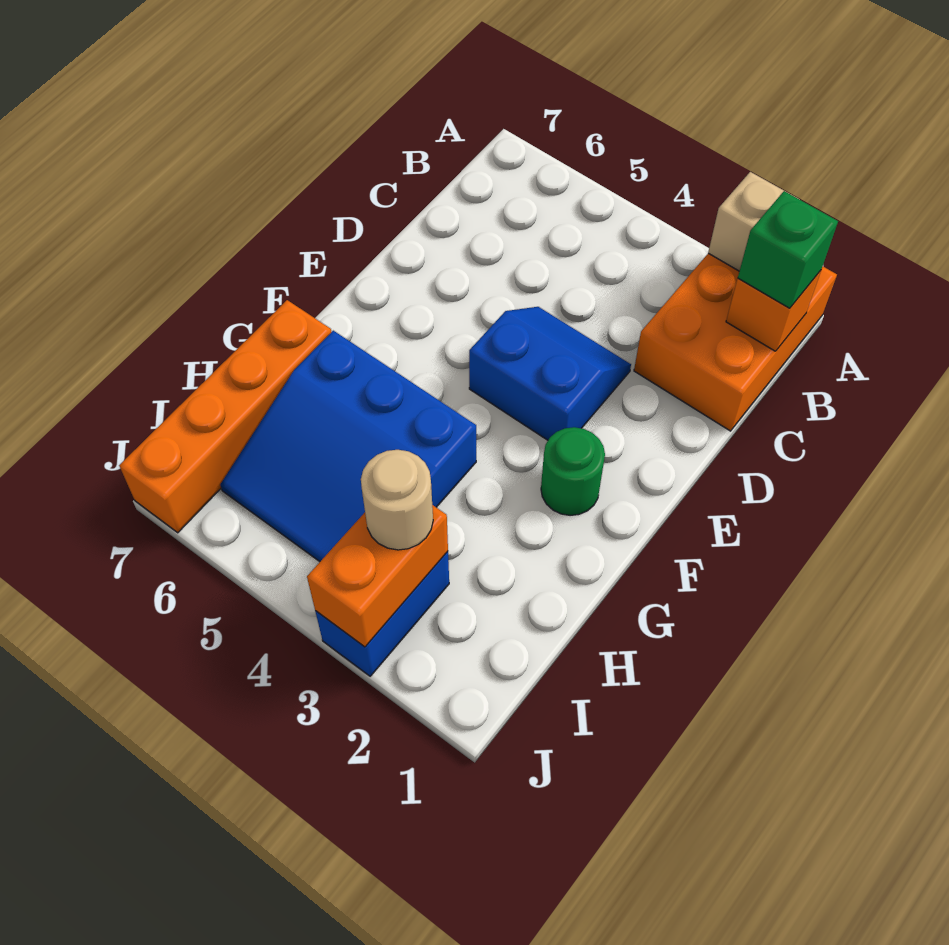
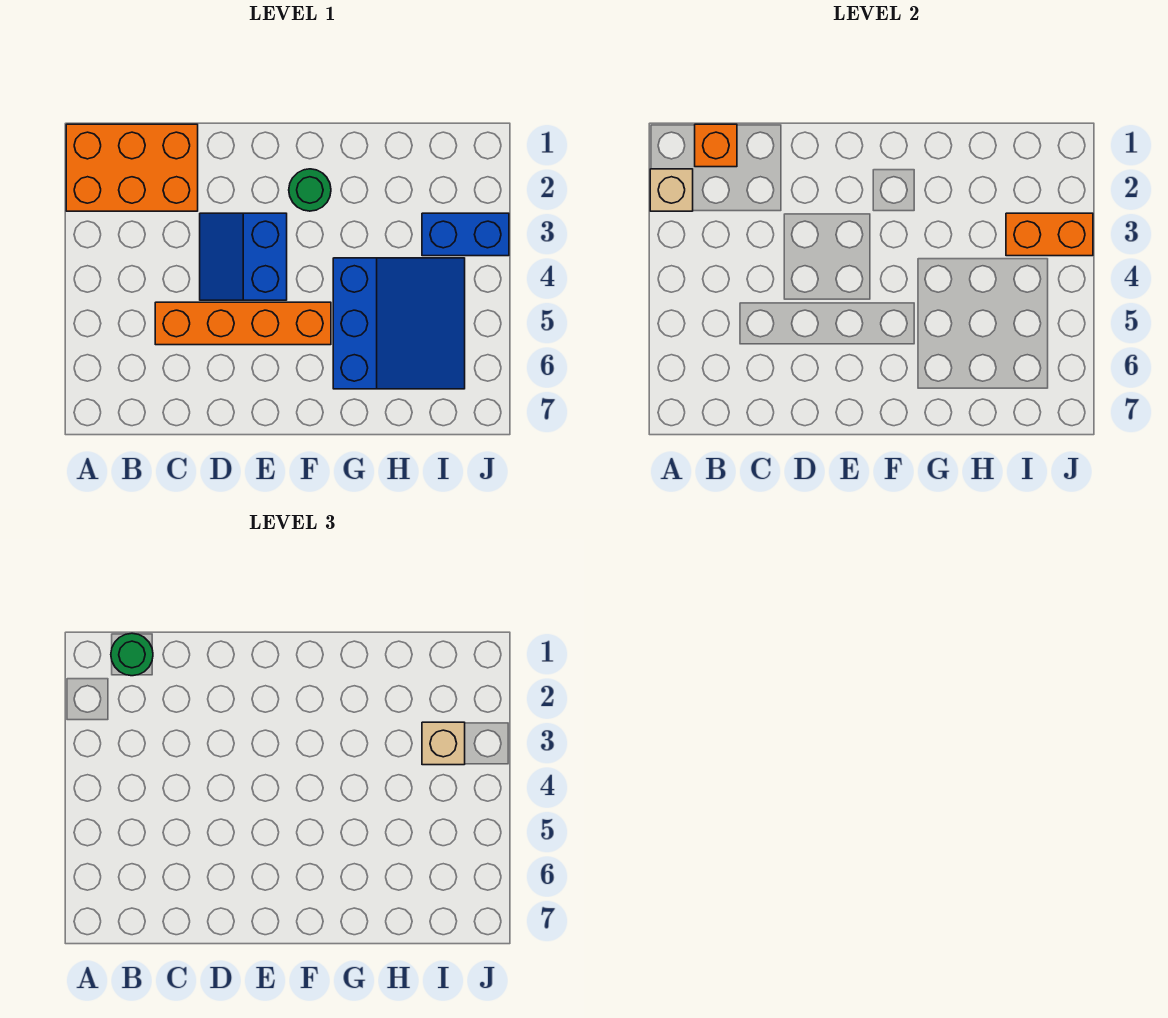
green 1x1 brick [738,191,838,308] -> green 1x1 round brick [111,633,153,676]
orange 1x4 brick [119,300,331,533] -> orange 1x4 brick moved to [155,302,331,345]
tan 1x1 round brick [361,450,433,550] -> tan 1x1 brick [422,722,465,765]

